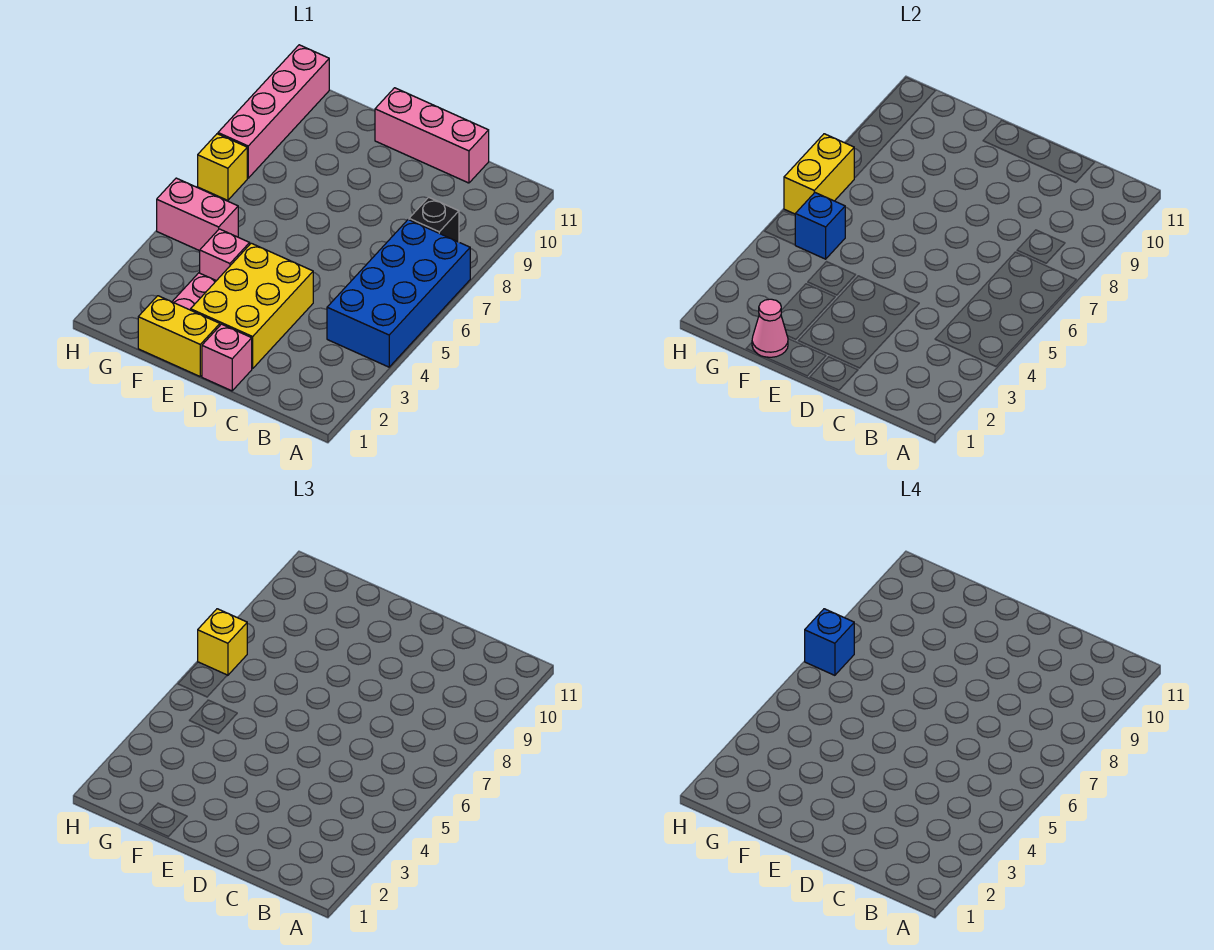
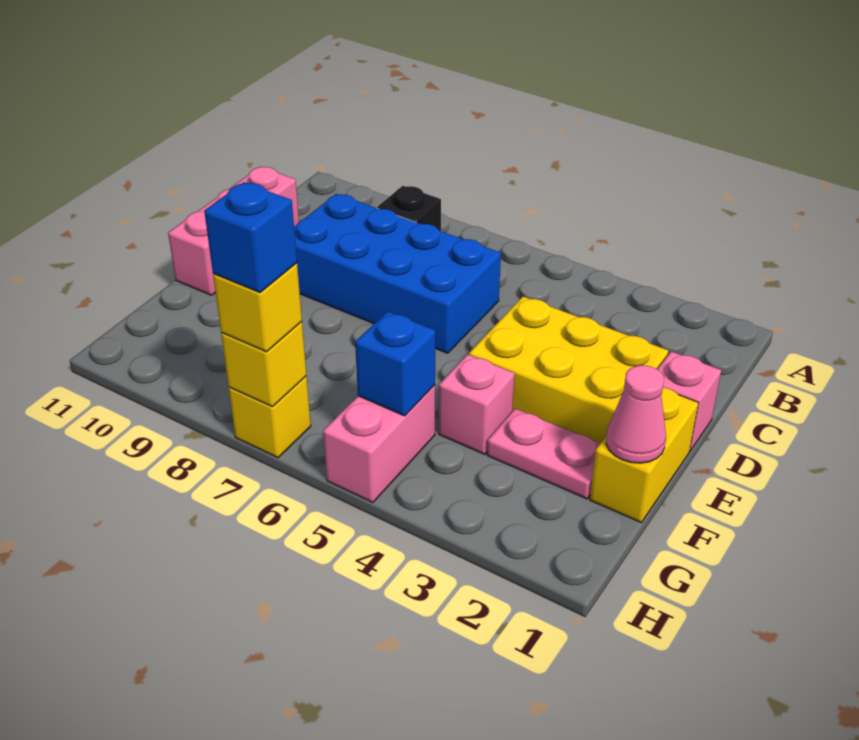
blue 2x4 brick [327,220,470,367] -> blue 2x4 brick moved to [294,194,501,353]
yellow 1x2 brick [784,134,854,214] -> yellow 1x1 brick [221,322,306,407]
pink 1x4 brick [218,45,329,178] -> none

